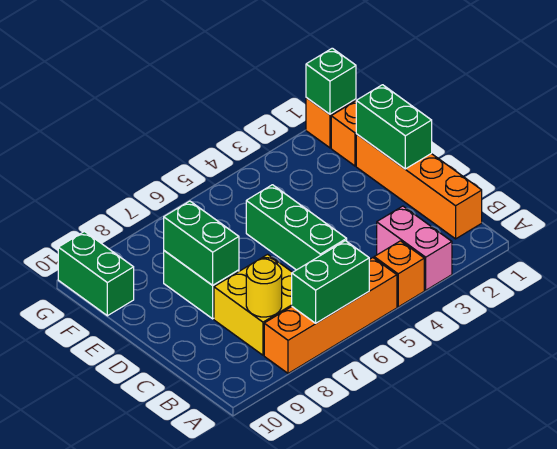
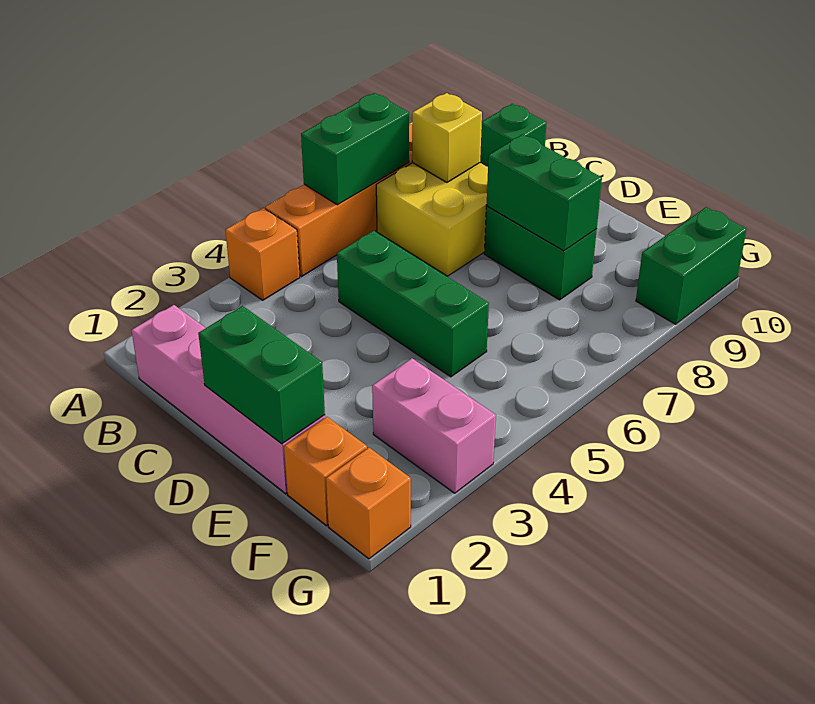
pink 1x2 brick [377,206,452,290] -> pink 1x2 brick moved to [372,358,496,493]
orange 1x4 brick [356,134,482,239] -> pink 1x4 brick [132,305,325,494]
yellow 1x1 round brick [246,259,282,317] -> yellow 1x1 brick [412,93,482,182]
green 1x2 brick [58,232,134,316] -> green 1x2 brick turned to [636,207,747,324]
green 1x1 brick [306,48,356,114] -> green 1x1 brick moved to [480,104,547,167]

